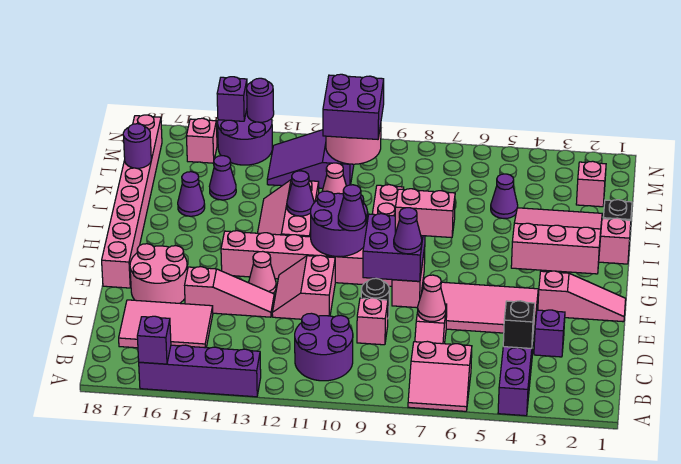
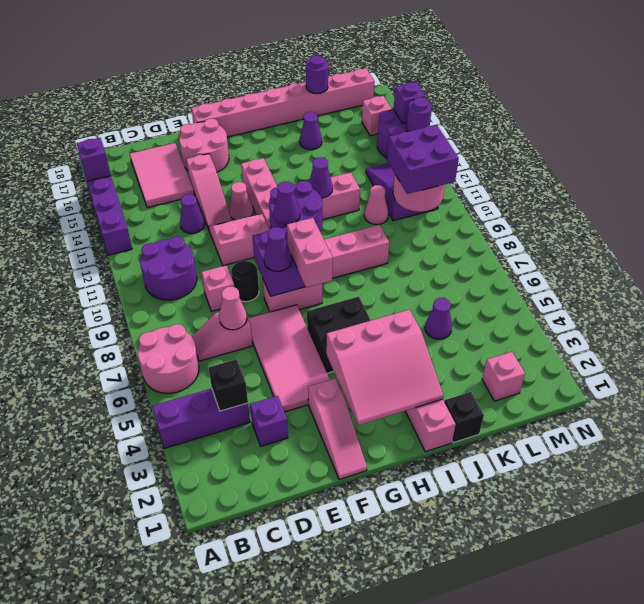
pink 2x2 slope [408,341,472,411] -> pink 2x2 round brick [138,324,199,393]
pink 3x3 slope [511,208,602,274] -> pink 3x3 slope turned to [326,310,443,425]
none -> black 2x2 brick [307,297,371,373]
purple 1x1 cone [209,156,236,200] -> purple 1x1 cone moved to [180,194,205,234]

